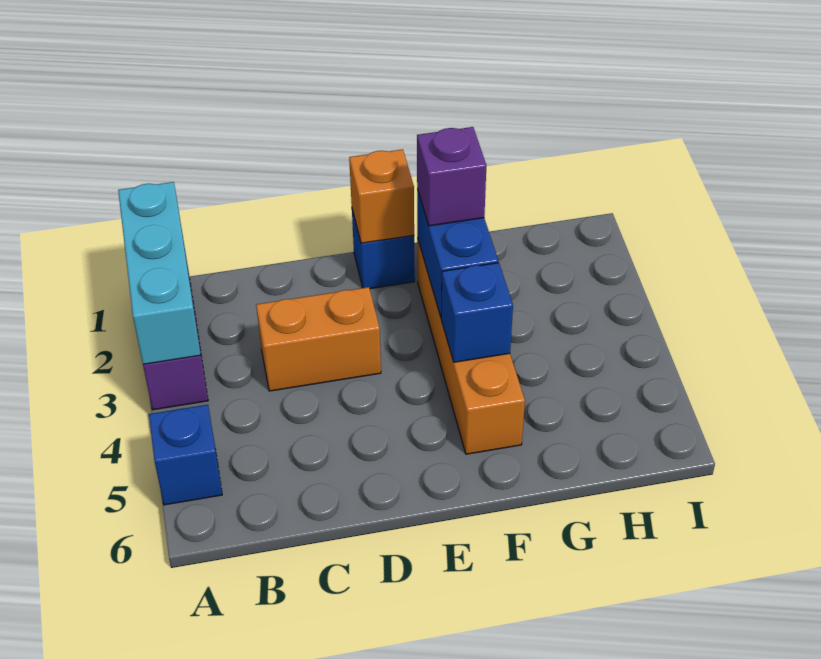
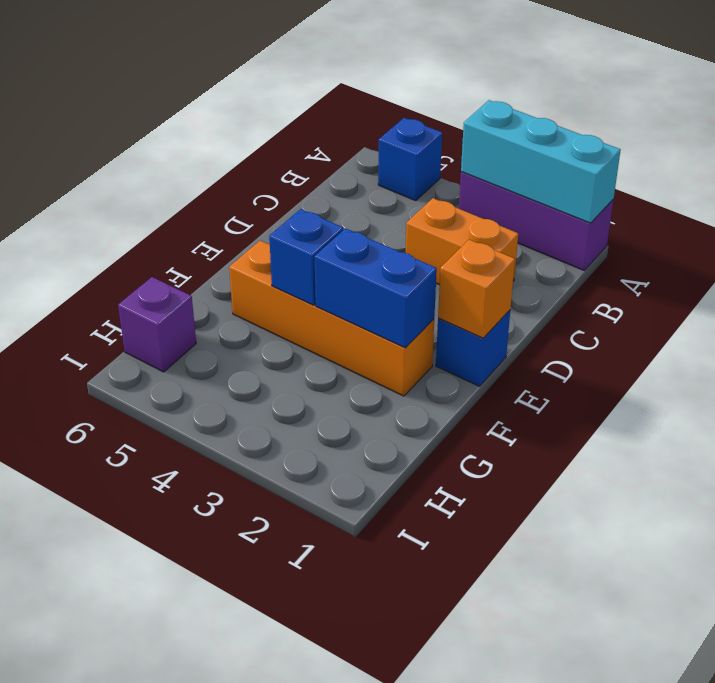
orange 1x2 brick [256,287,381,391] -> orange 1x2 brick turned to [406,198,518,285]
purple 1x1 brick [417,127,486,226] -> purple 1x1 brick moved to [118,277,196,372]

